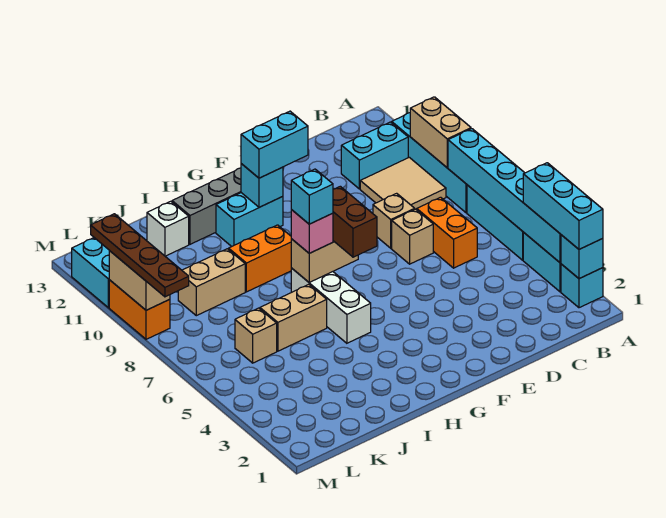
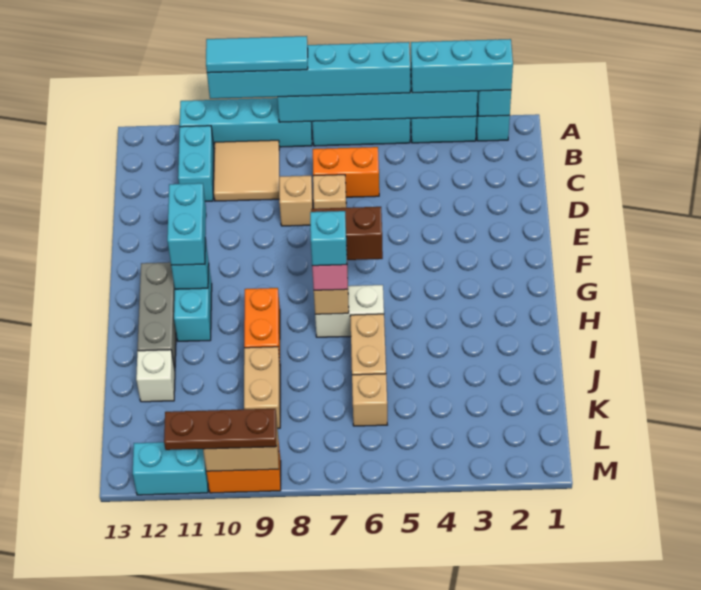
none -> cyan 1x6 brick [207,42,410,99]
none -> cyan 1x3 tile [206,36,308,73]
tan 1x2 brick [410,97,471,168] -> none
white 1x3 brick [291,268,371,343] -> white 1x2 brick [315,285,384,337]
brown 1x4 plate [91,214,189,297] -> brown 1x3 plate [164,409,276,450]

